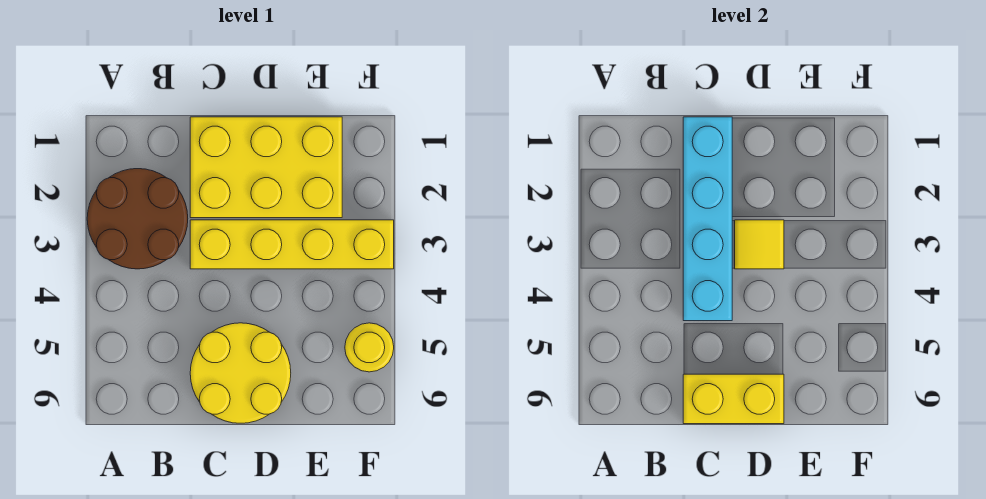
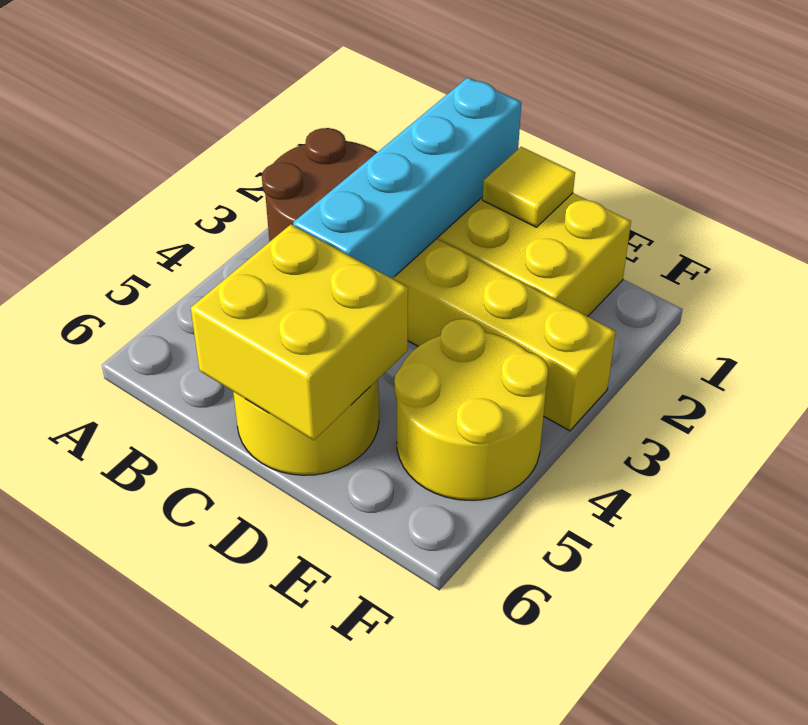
yellow 1x2 brick [683,374,784,424] -> yellow 2x2 brick [191,224,408,440]
yellow 1x1 tile [735,220,784,269] -> yellow 1x1 tile moved to [483,147,575,227]
yellow 1x1 round brick [345,323,394,372] -> yellow 2x2 round brick [394,319,548,500]

